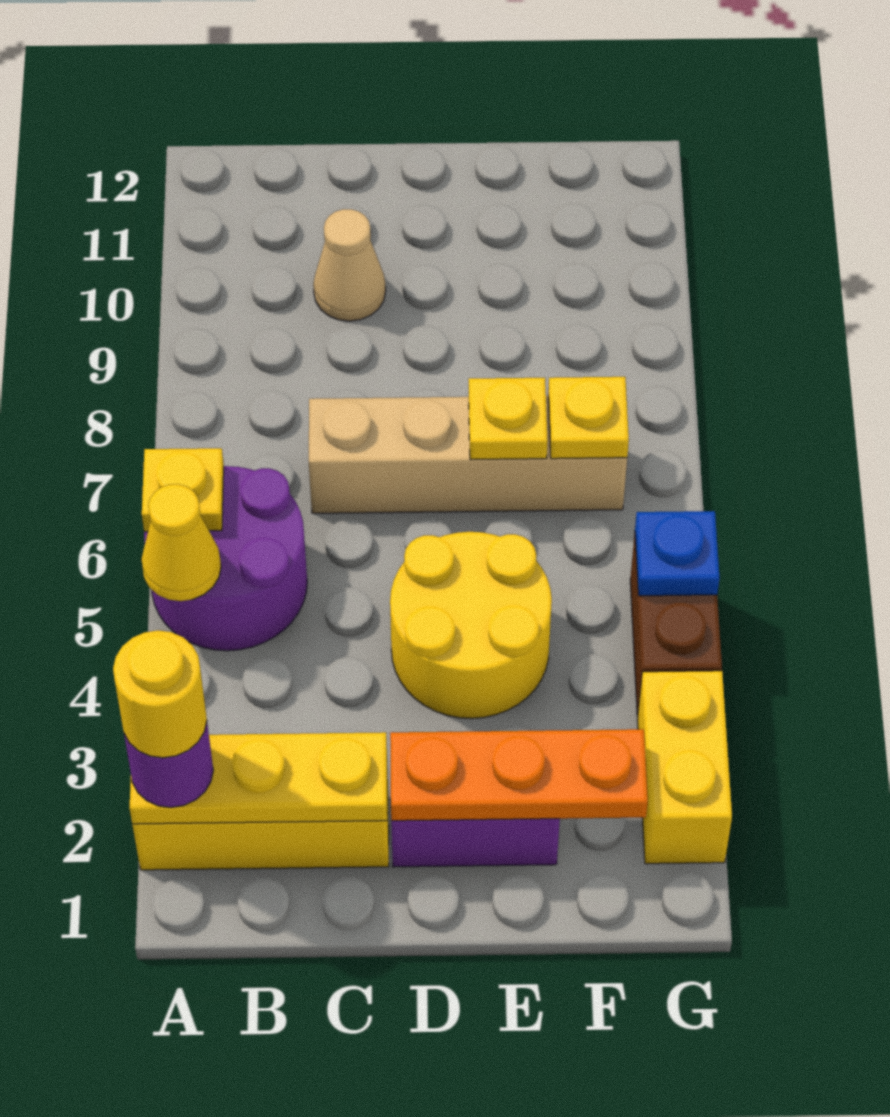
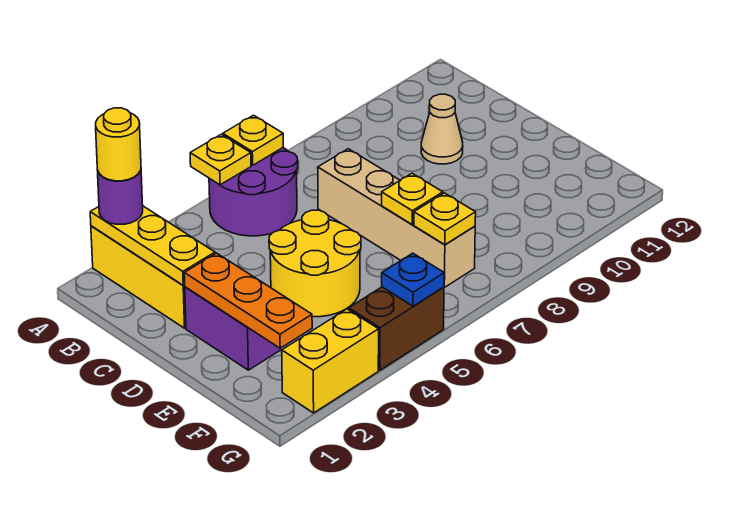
yellow 1x1 cone [141,484,221,601] -> yellow 1x1 plate [190,134,251,185]

